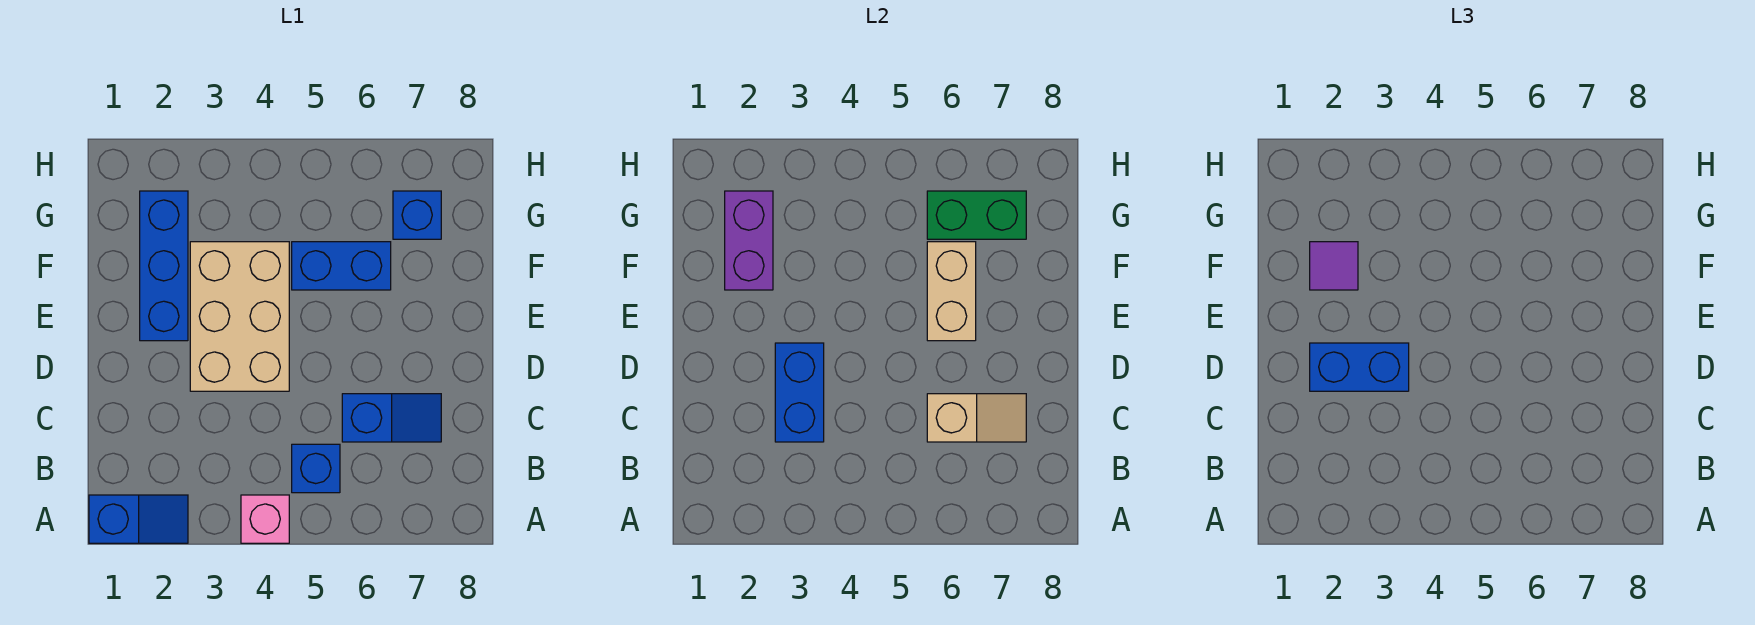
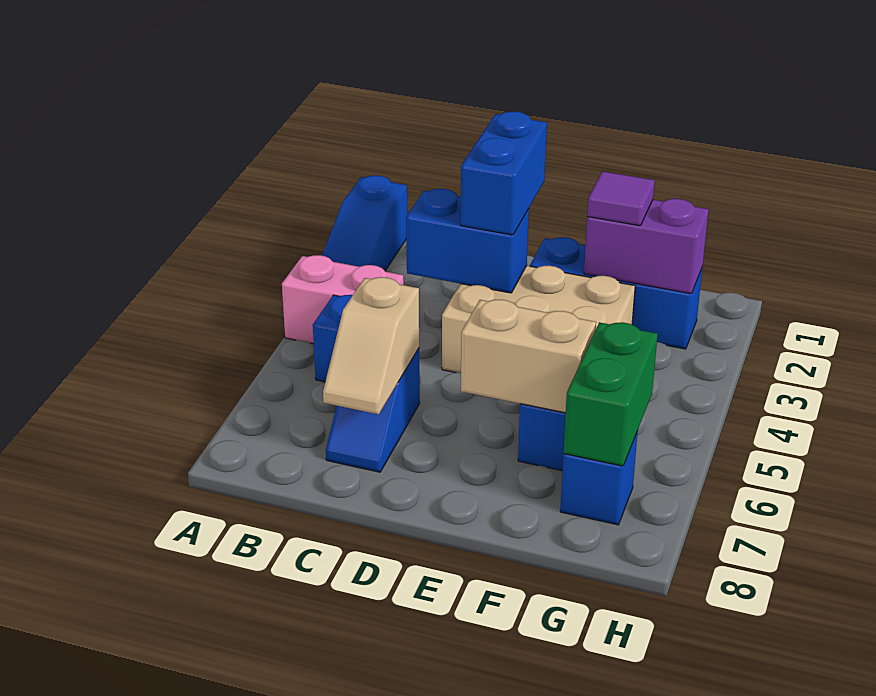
blue 1x2 slope [89,495,188,543] -> blue 1x3 slope [322,176,407,271]
pink 1x1 brick [241,495,289,543] -> pink 1x2 brick [282,255,404,344]

